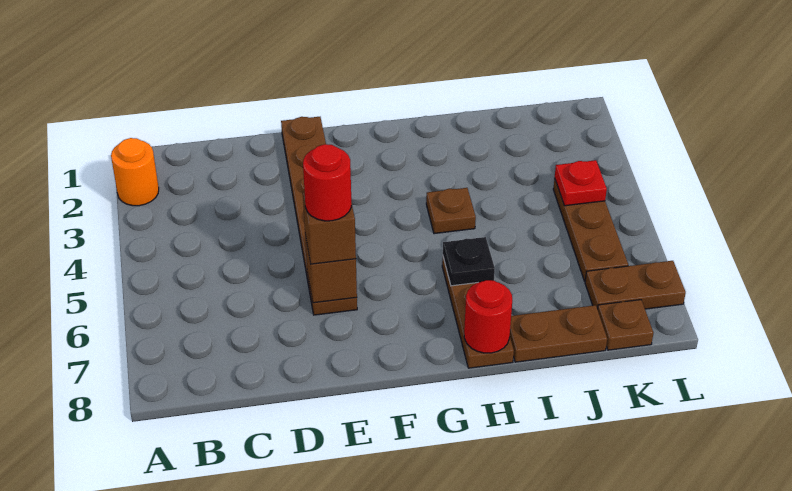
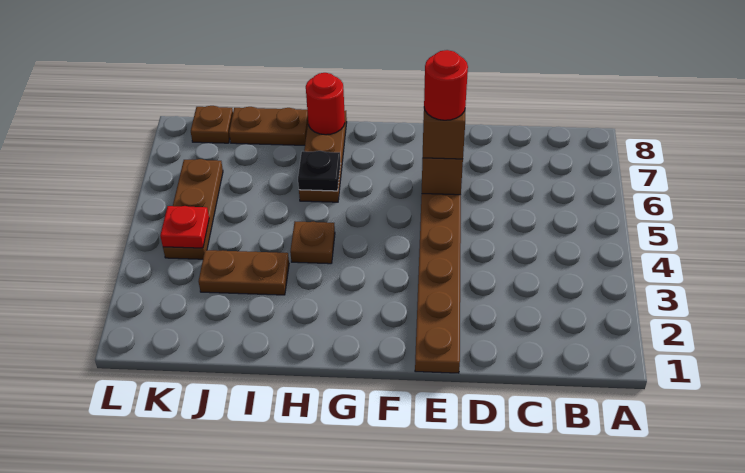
orange 1x1 round brick [111,138,159,206] -> none
brown 1x2 plate [585,261,686,309] -> brown 1x2 plate moved to [199,250,289,295]

